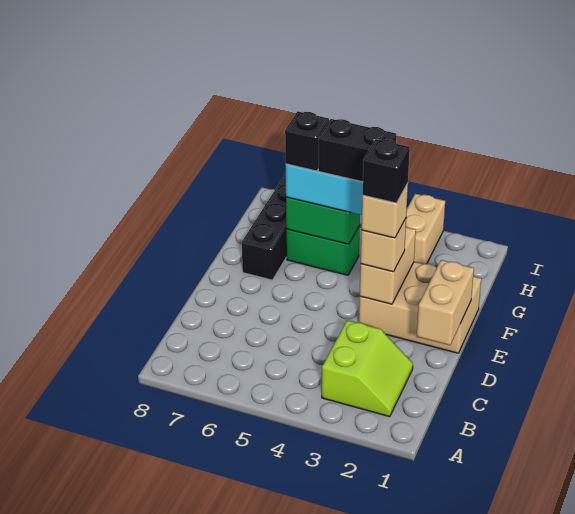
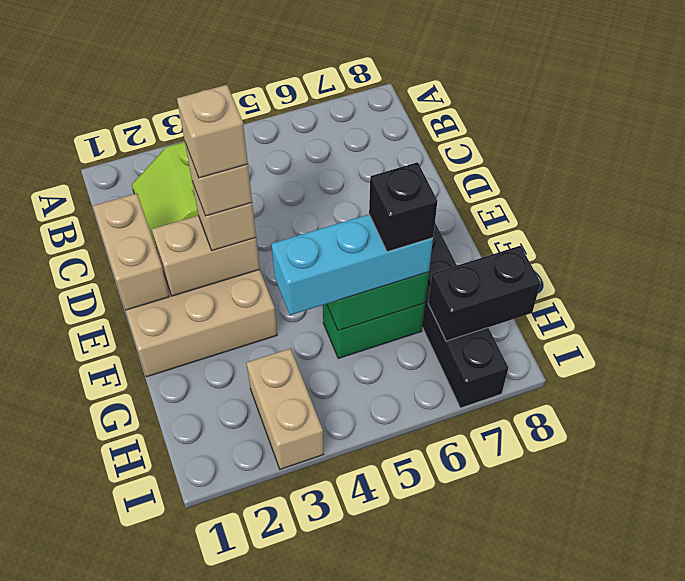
tan 1x2 brick [360,227,416,304] -> tan 1x2 brick turned to [152,215,260,296]
black 1x1 brick [363,139,410,203] -> tan 1x1 brick [177,85,248,178]
black 1x2 brick [318,119,396,182] -> black 1x2 brick moved to [428,246,541,341]

